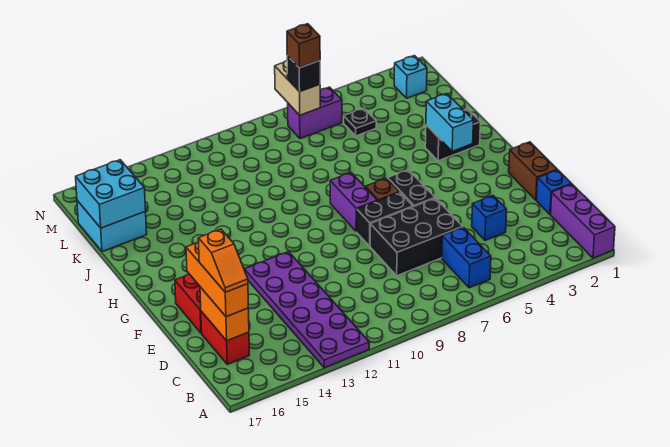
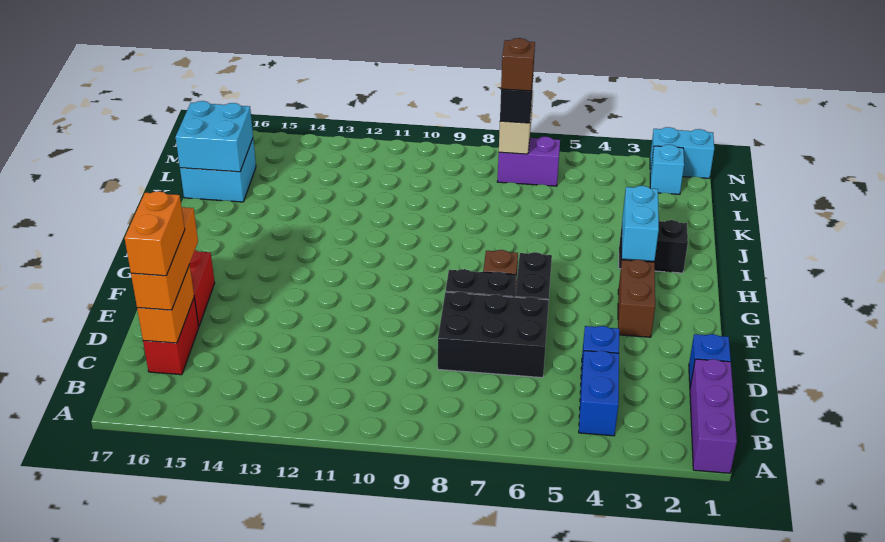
purple 2x6 plate [244,252,369,368] -> none
blue 1x2 brick [442,227,491,288] -> blue 1x2 brick moved to [579,351,619,436]
orange 1x2 slope [198,229,248,292] -> orange 1x2 brick [125,191,185,276]
brown 1x2 brick [509,142,557,200] -> brown 1x2 brick moved to [618,260,655,337]
purple 1x2 brick [330,173,377,232] -> none
black 1x1 plate [344,108,376,136] -> none
none -> cyan 1x2 brick [650,127,714,178]

